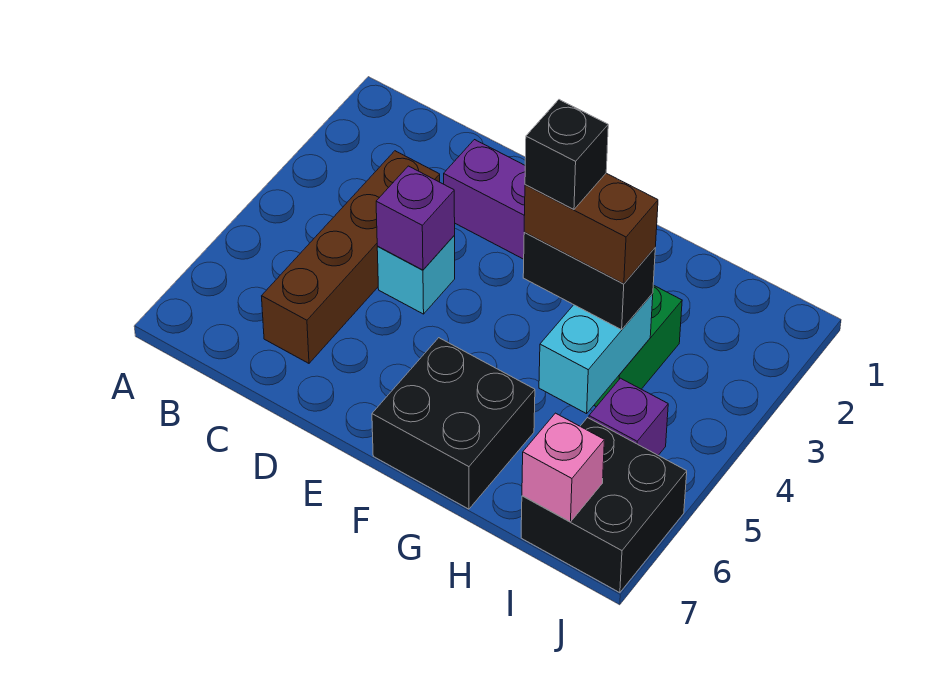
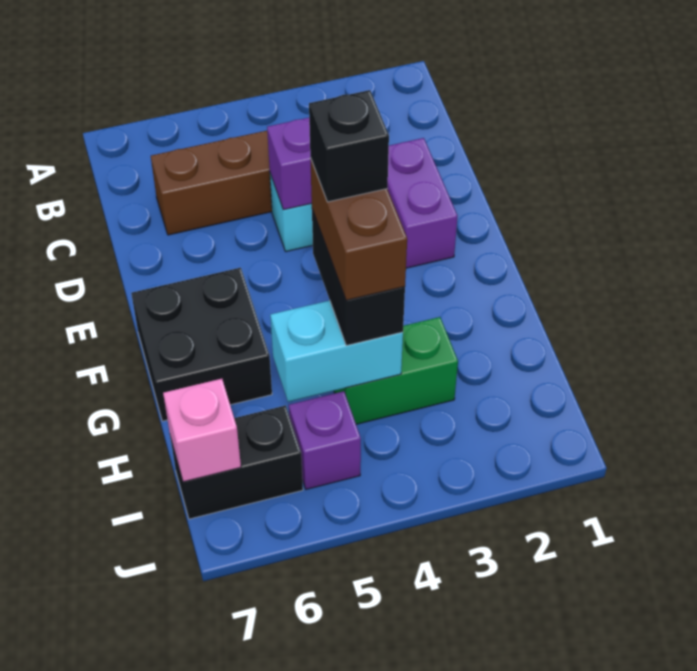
black 2x2 brick [521,418,687,593] -> black 1x2 brick [170,405,303,519]

